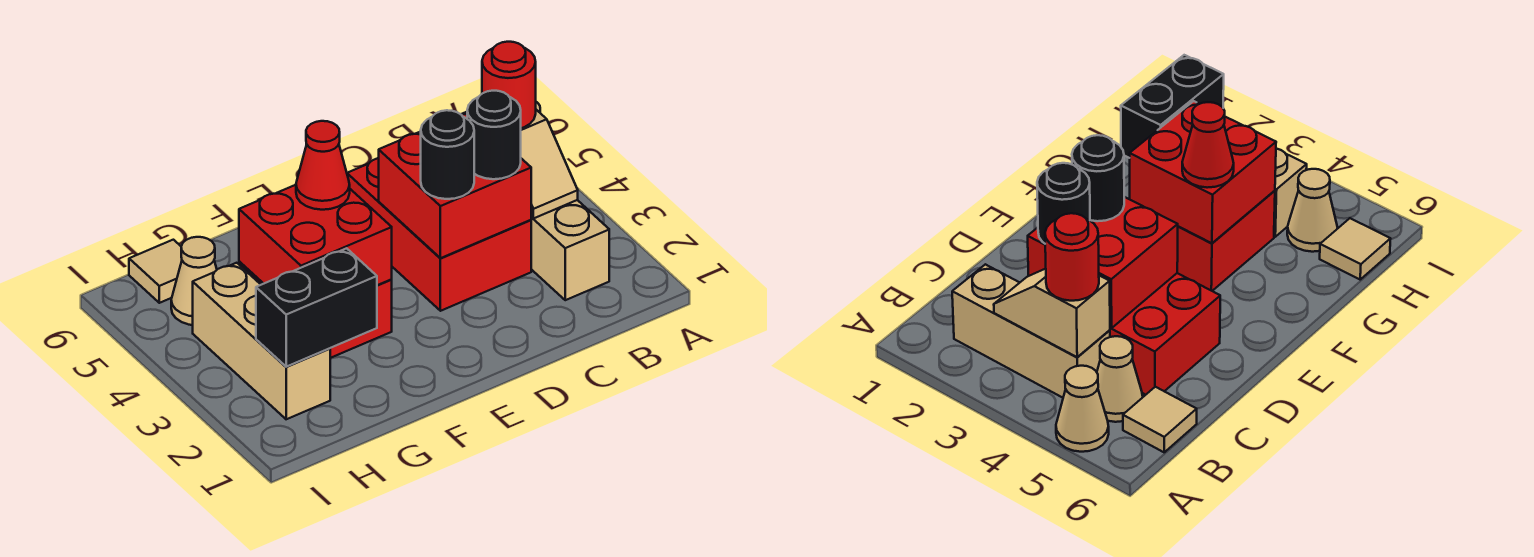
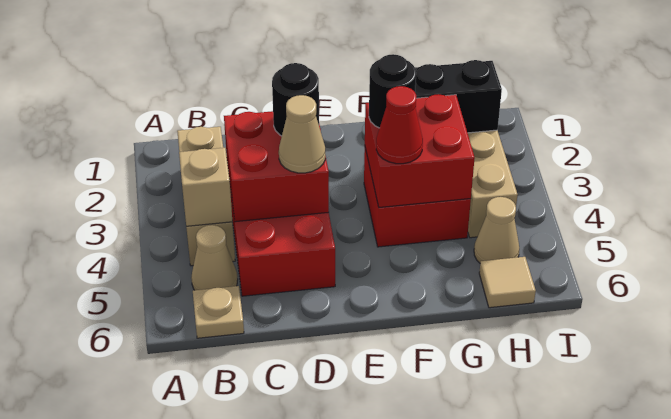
tan 1x1 cone [1056,366,1109,452] -> tan 1x1 cone moved to [279,95,325,173]
red 1x1 round brick [482,42,536,128] -> none
tan 1x1 tile [1123,387,1197,452] -> tan 1x1 plate [193,286,244,338]
black 1x1 round brick [467,91,521,179] -> black 1x1 round brick moved to [369,54,416,128]

